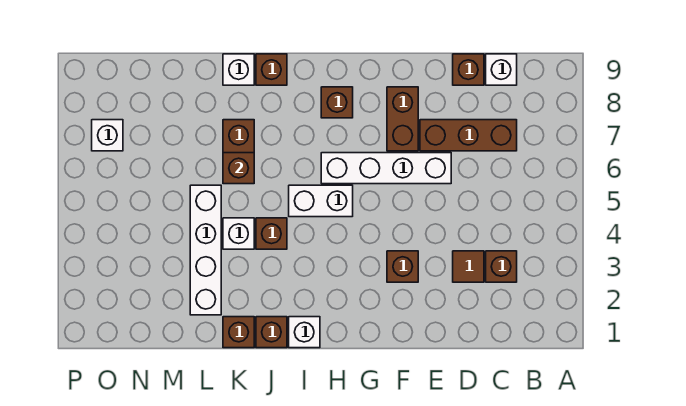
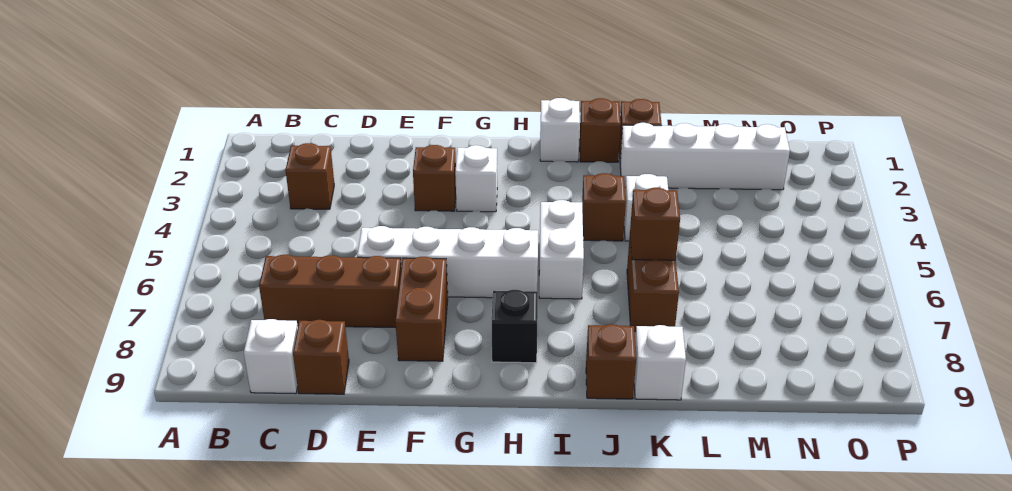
brown 1x1 tile [453,251,484,282] -> none
white 1x2 brick [289,185,353,217] -> white 1x2 brick turned to [539,200,584,299]
brown 1x1 brick [321,87,353,118] -> black 1x1 brick [492,290,538,363]
white 1x4 brick [190,185,221,315] -> white 1x4 brick turned to [620,123,790,190]
white 1x1 brick [92,120,123,151] -> white 1x1 brick moved to [455,145,497,212]

